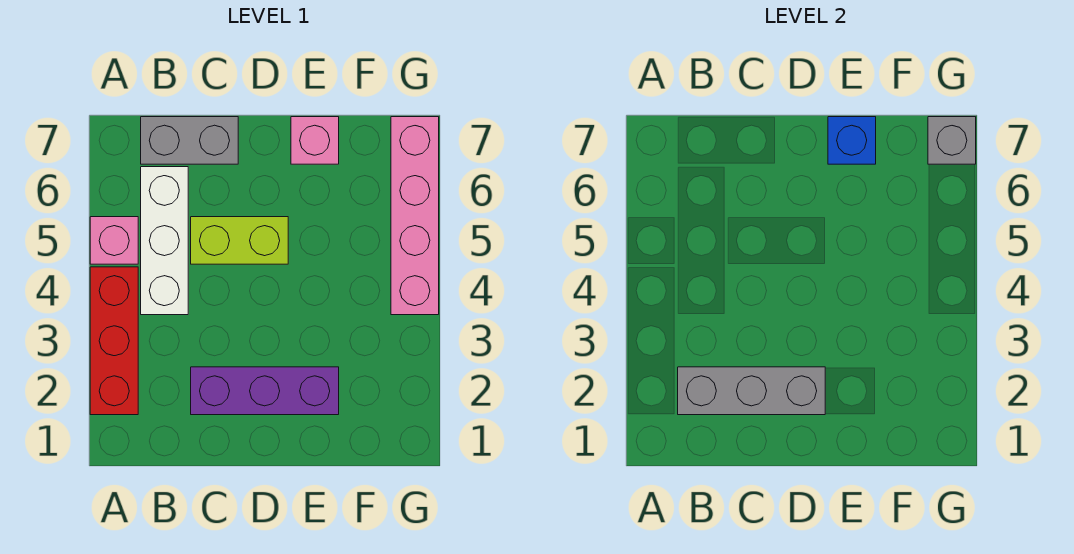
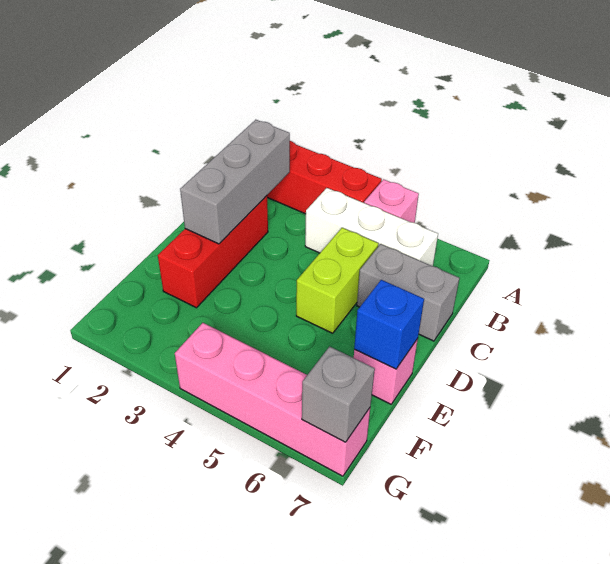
grey 1x2 brick [141,117,238,164] -> grey 1x2 brick turned to [357,244,460,341]
purple 1x3 brick [191,367,339,415] -> red 1x3 brick [158,196,268,308]

